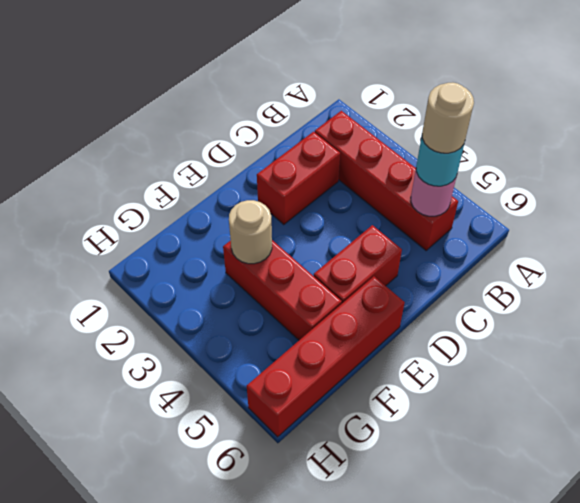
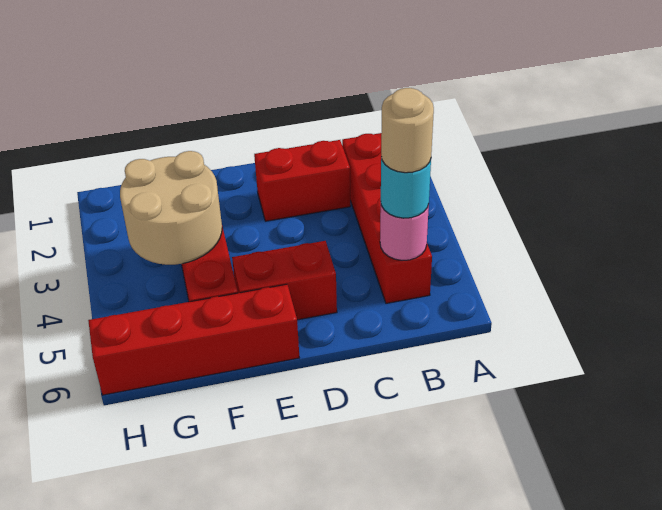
tan 1x1 round brick [229,200,272,264] -> tan 2x2 round brick [120,151,222,265]

